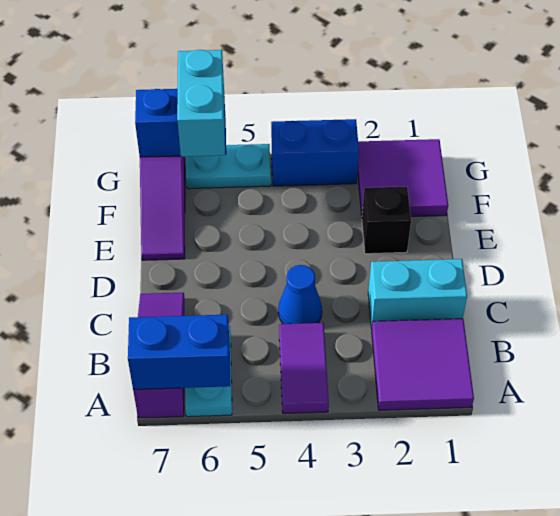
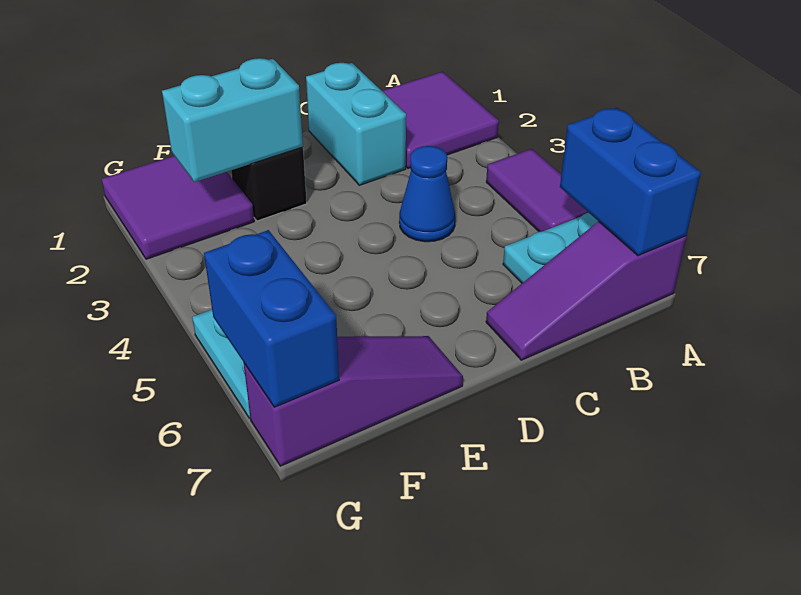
purple 1x2 tile [279,323,329,414] -> purple 1x2 tile turned to [486,149,589,232]
cyan 1x2 brick [177,50,225,156] -> cyan 1x2 brick moved to [162,58,303,182]
blue 1x2 brick [271,119,359,186] -> none

